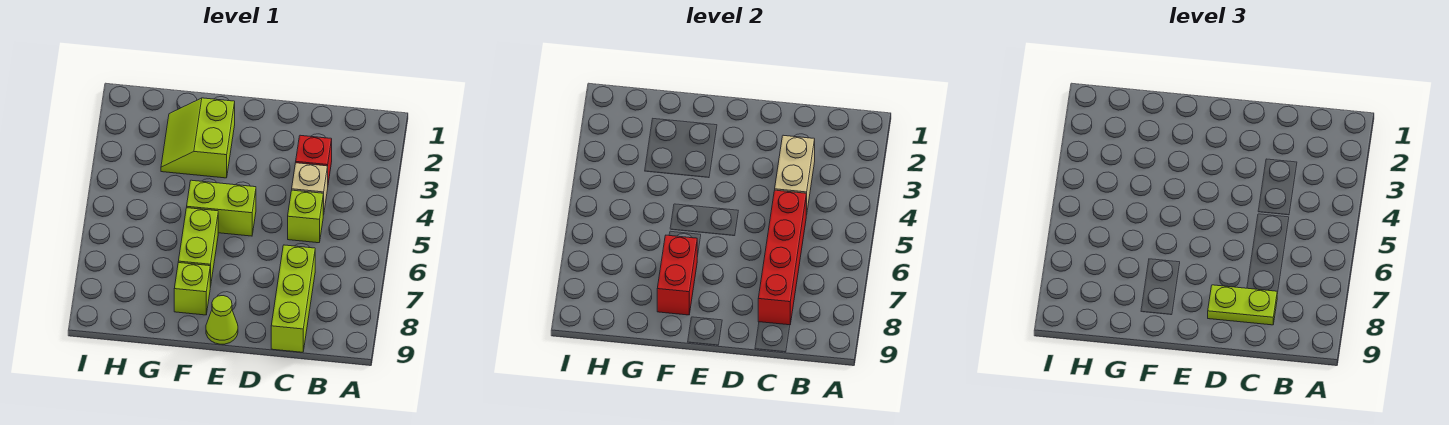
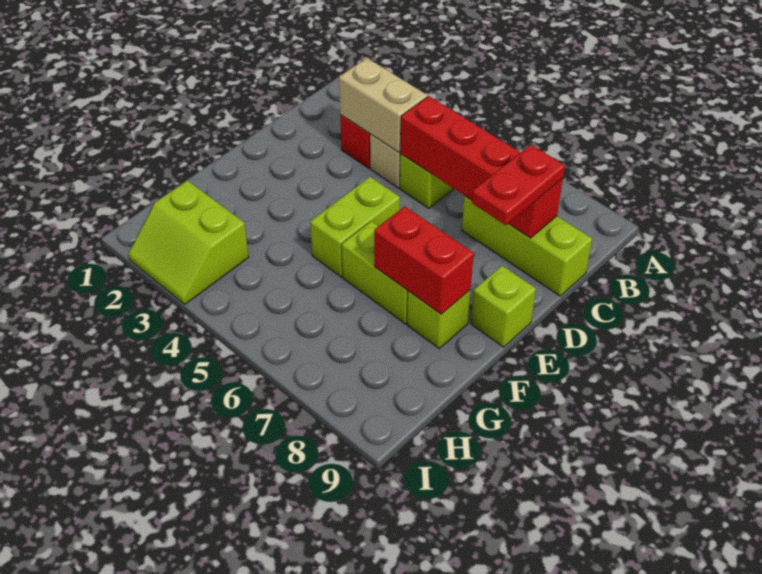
lime 1x2 plate [1208,285,1277,325] -> red 1x2 plate [472,145,565,225]
lime 1x1 cone [206,296,238,344] -> lime 1x1 brick [471,266,536,347]
lime 2x2 slope [161,98,235,178] -> lime 2x2 slope moved to [128,181,249,304]

